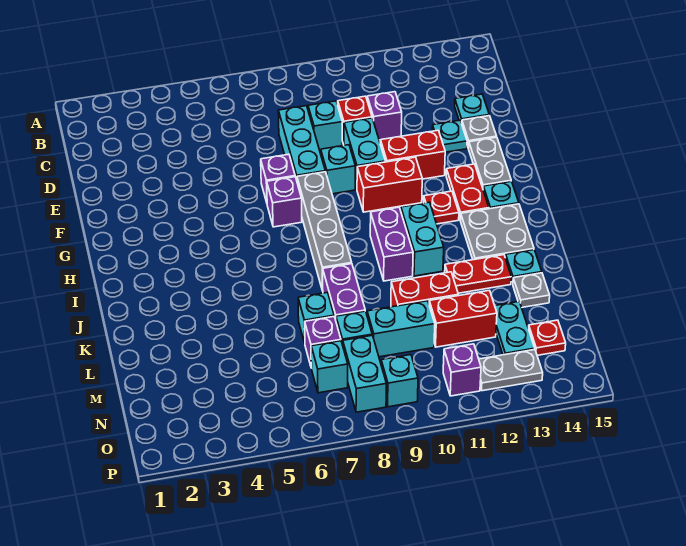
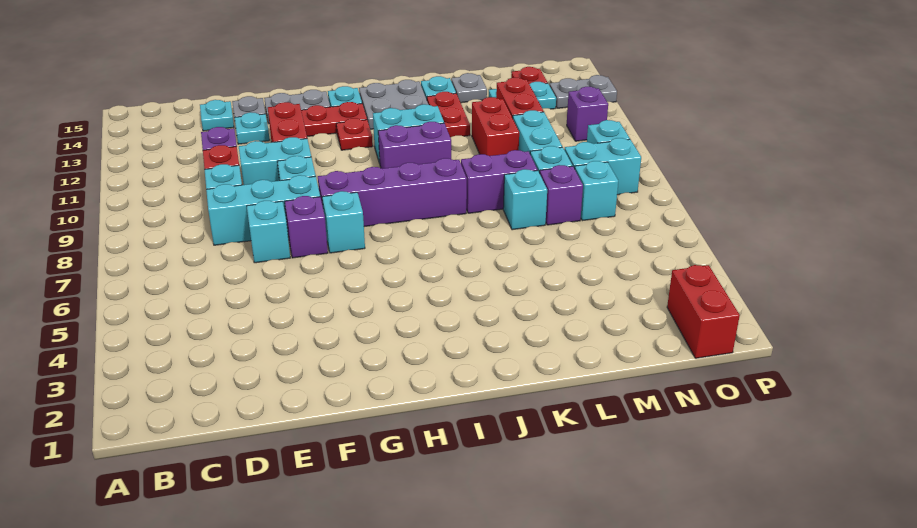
none -> cyan 1x1 brick [247,201,290,263]
purple 1x1 brick [267,177,302,227] -> cyan 1x1 brick [322,191,365,253]
grey 1x4 brick [297,172,352,291] -> purple 1x4 brick [318,158,467,227]
red 1x2 brick [357,157,422,212] -> red 1x2 brick moved to [667,265,740,358]
grey 1x2 plate [479,350,543,391] -> grey 1x2 plate turned to [549,75,617,108]

